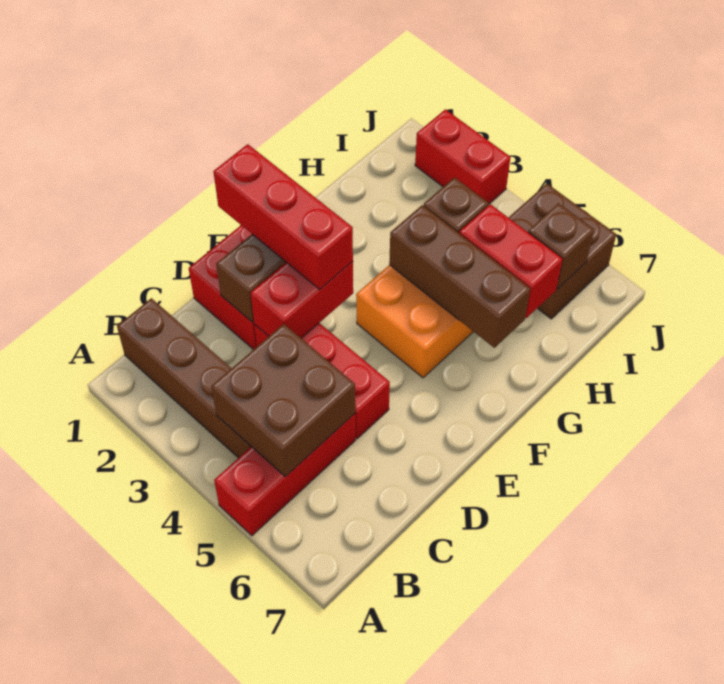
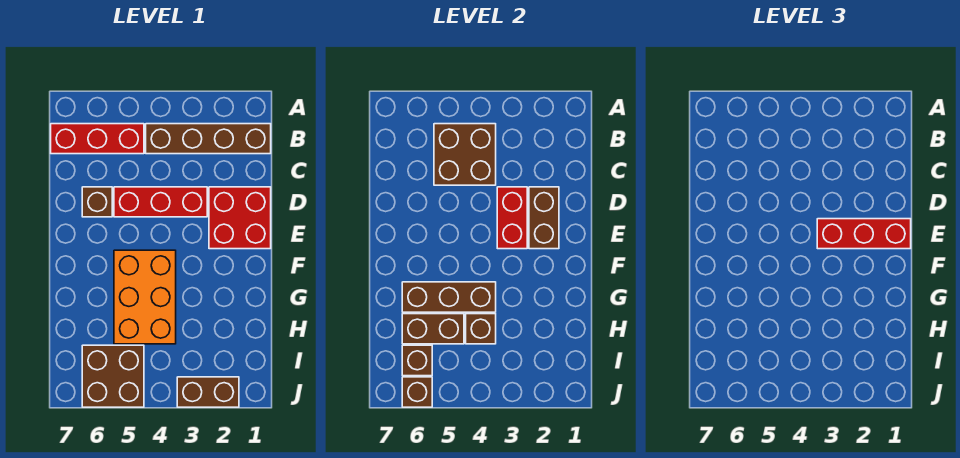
red 1x3 brick [214,414,355,536] -> red 1x3 brick turned to [51,124,144,154]
none -> brown 1x1 brick [82,187,112,217]
red 1x2 brick [459,204,563,318] -> brown 1x2 brick [402,314,464,344]
red 1x2 brick [415,109,511,205] -> brown 1x2 brick [177,377,239,407]
none -> brown 1x1 brick [402,377,432,407]

